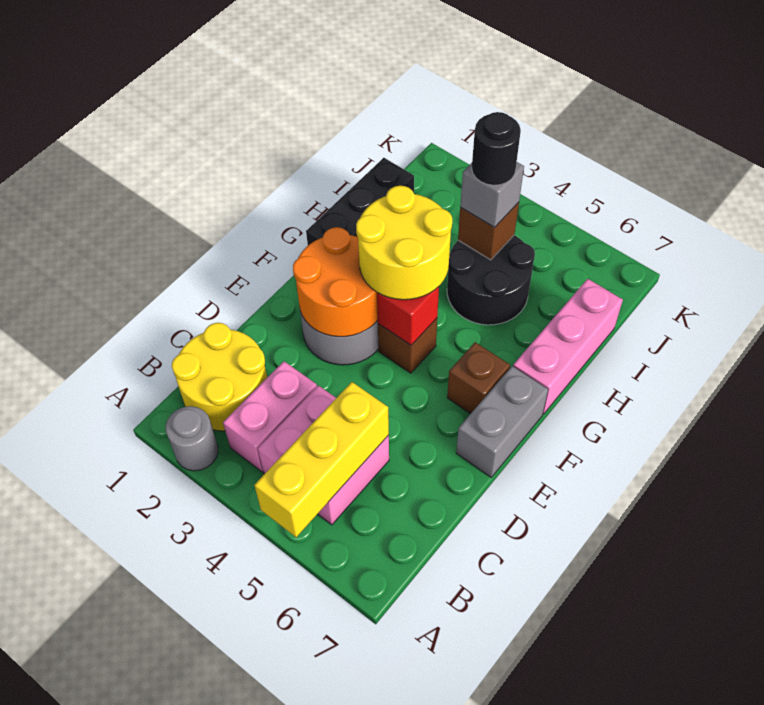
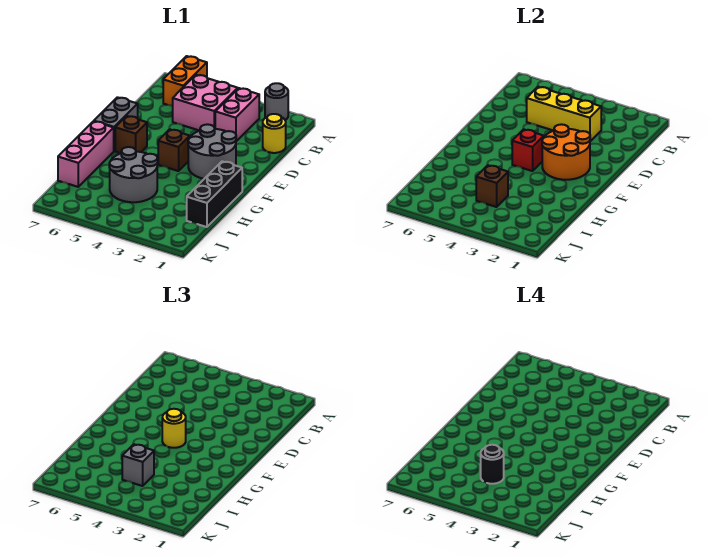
yellow 1x3 brick [254,382,389,537] -> yellow 1x3 brick turned to [527,87,601,141]
none -> orange 1x2 brick [163,56,207,106]
yellow 2x2 round brick [172,323,267,431] -> yellow 1x1 round brick [263,114,286,153]
yellow 2x2 round brick [356,186,452,300] -> yellow 1x1 round brick [162,409,186,448]
black 2x2 round brick [447,235,535,325] -> grey 2x2 round brick [109,147,158,202]

